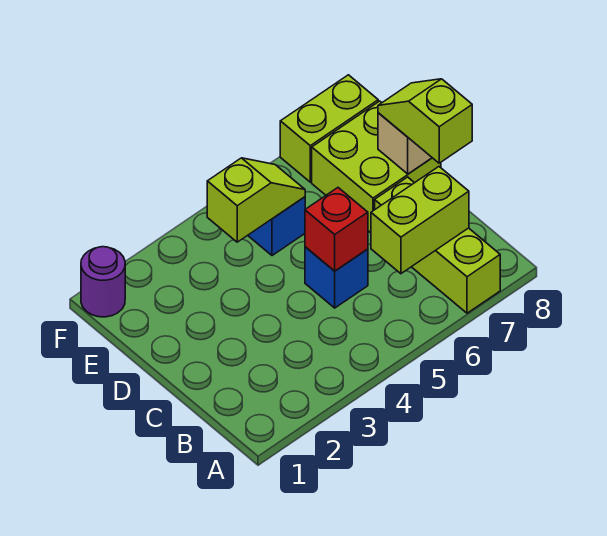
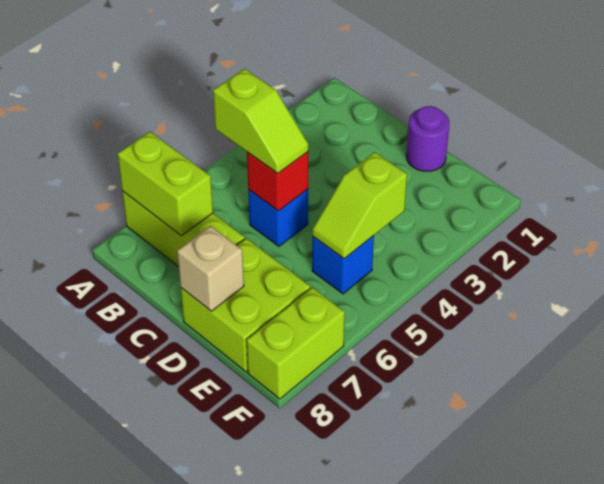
lime 1x2 brick [371,167,469,274] -> lime 1x2 brick turned to [118,132,213,236]
lime 1x2 slope [378,79,472,163] -> lime 1x2 slope moved to [213,69,308,173]
purple 1x1 round brick [81,247,125,317] -> purple 1x1 round brick moved to [406,106,450,171]

